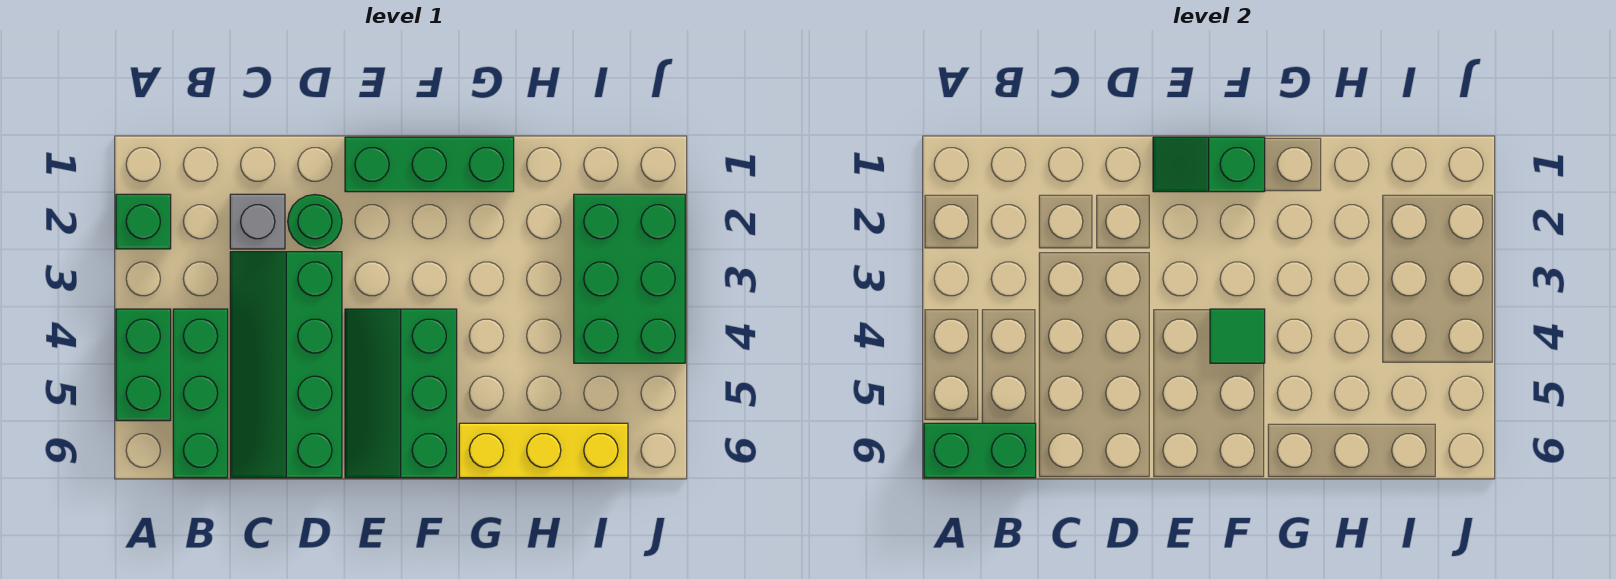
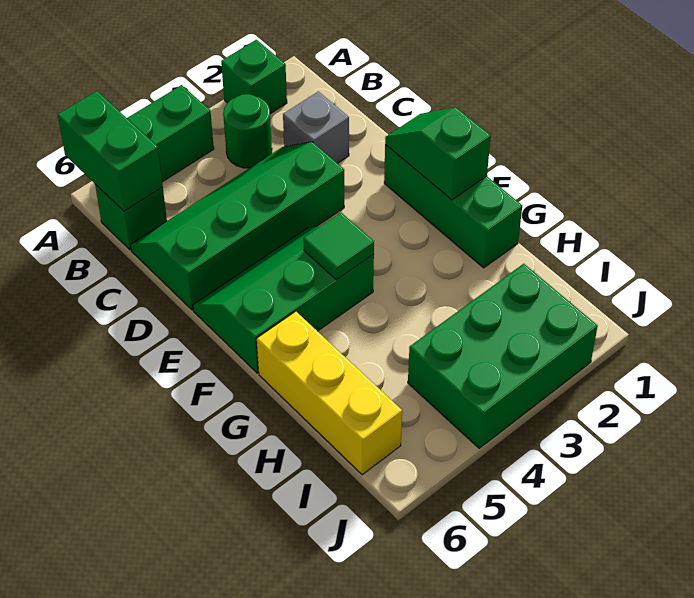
green 1x3 brick [173,309,228,478] -> green 1x1 brick [95,184,167,250]
green 1x1 round brick [288,195,342,249] -> green 1x1 round brick moved to [223,94,272,168]

